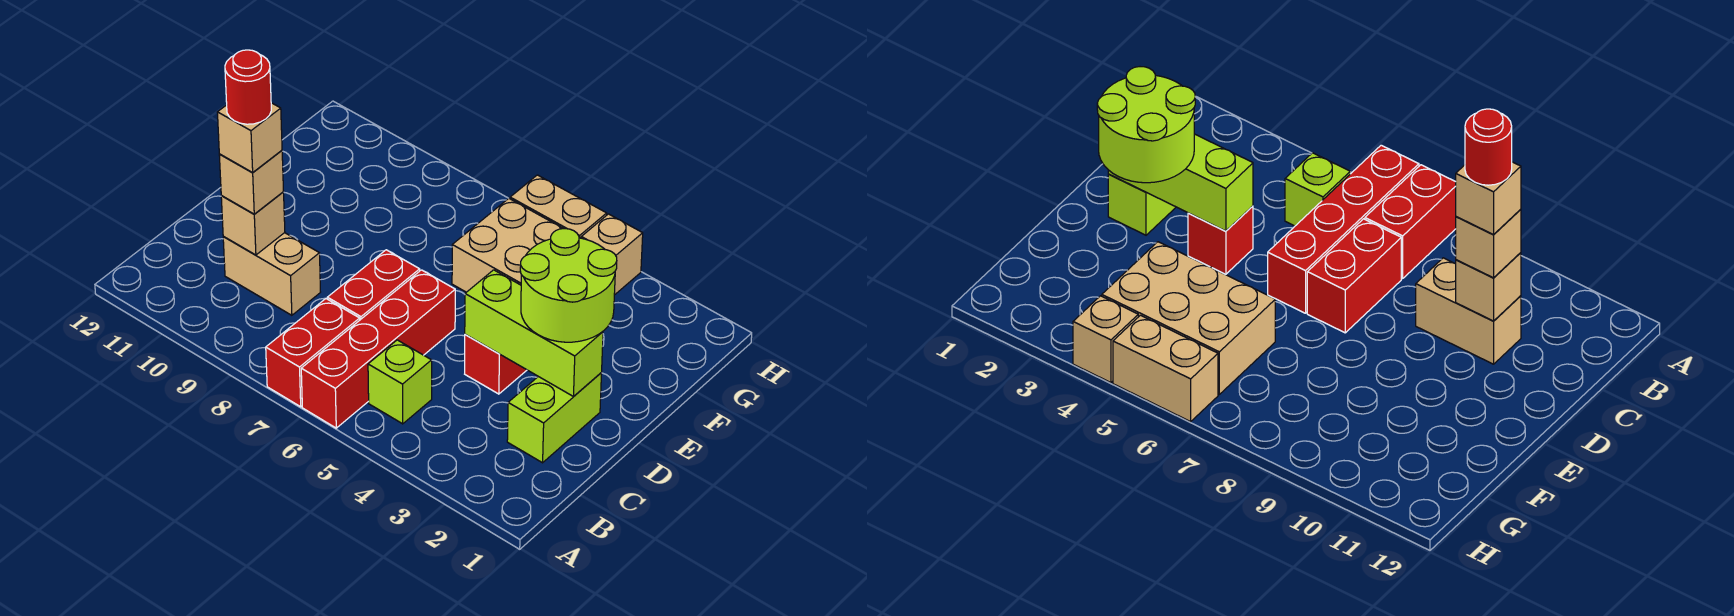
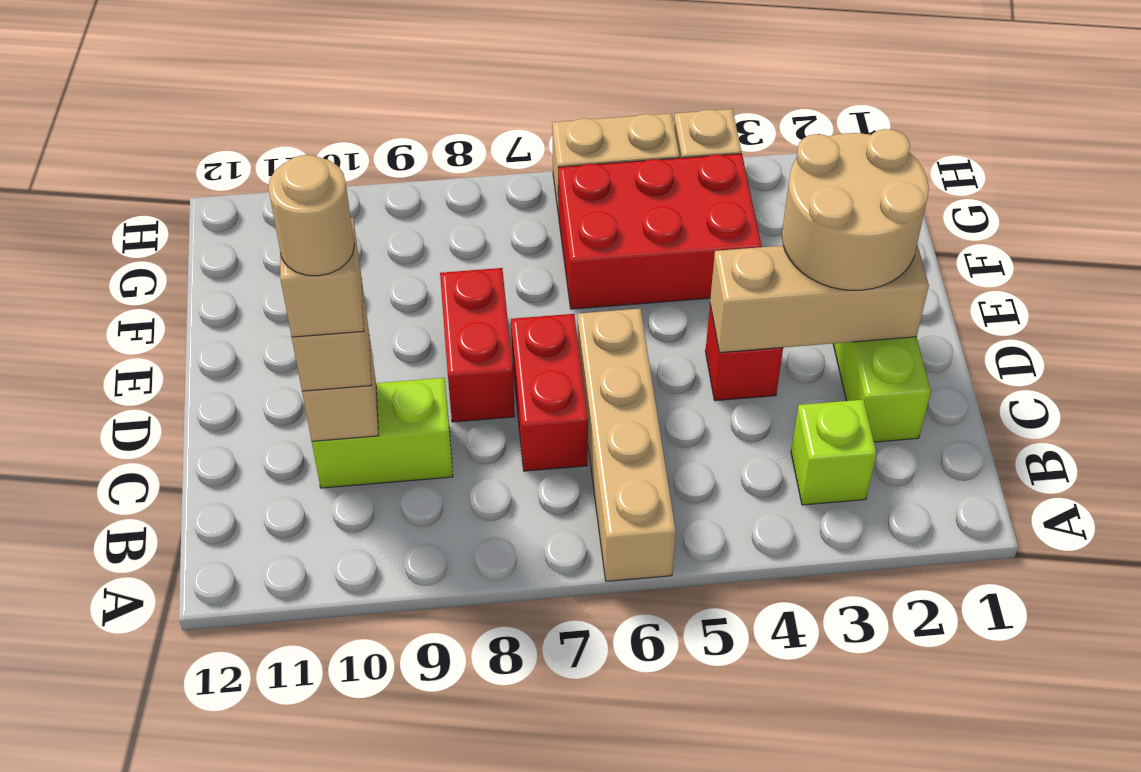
red 1x4 brick [301,270,455,428] -> tan 1x4 brick [577,309,676,581]
red 1x2 brick [266,299,360,407] -> red 1x2 brick moved to [440,268,515,422]
lime 1x1 brick [368,340,432,424] -> lime 1x1 brick moved to [791,400,876,505]
tan 1x2 brick [223,233,320,315] -> lime 1x2 brick [312,378,453,488]
red 1x1 round brick [225,50,271,124] -> tan 1x1 round brick [268,155,354,276]
lime 1x3 brick [465,270,603,396] -> tan 1x3 brick [710,244,929,353]
lime 2x2 round brick [520,229,617,342] -> tan 2x2 round brick [782,129,929,290]
tan 2x3 brick [452,198,580,292] -> red 2x3 brick [558,154,761,309]

